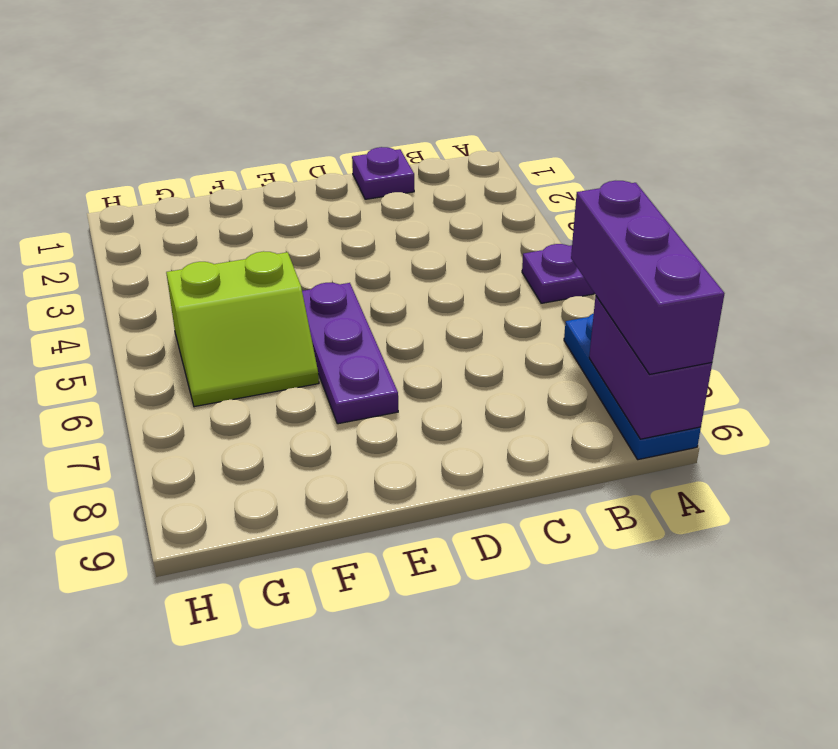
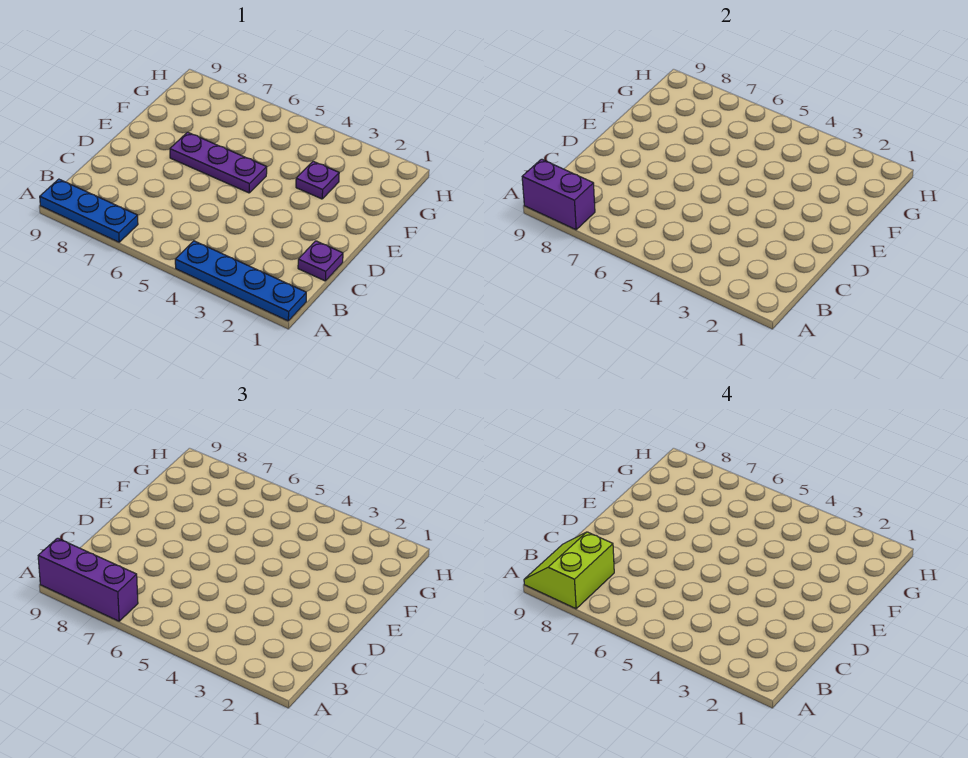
none -> blue 1x4 plate [175,241,306,321]
purple 1x1 plate [522,244,594,303] -> purple 1x1 plate moved to [296,161,339,199]
lime 2x2 slope [166,251,319,407] -> lime 2x2 slope moved to [524,532,614,609]

